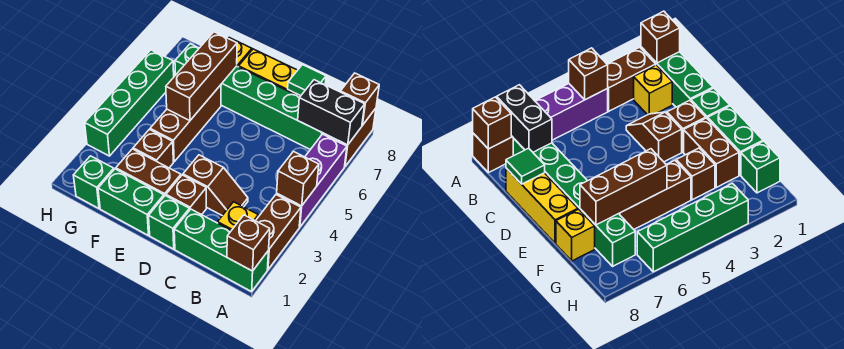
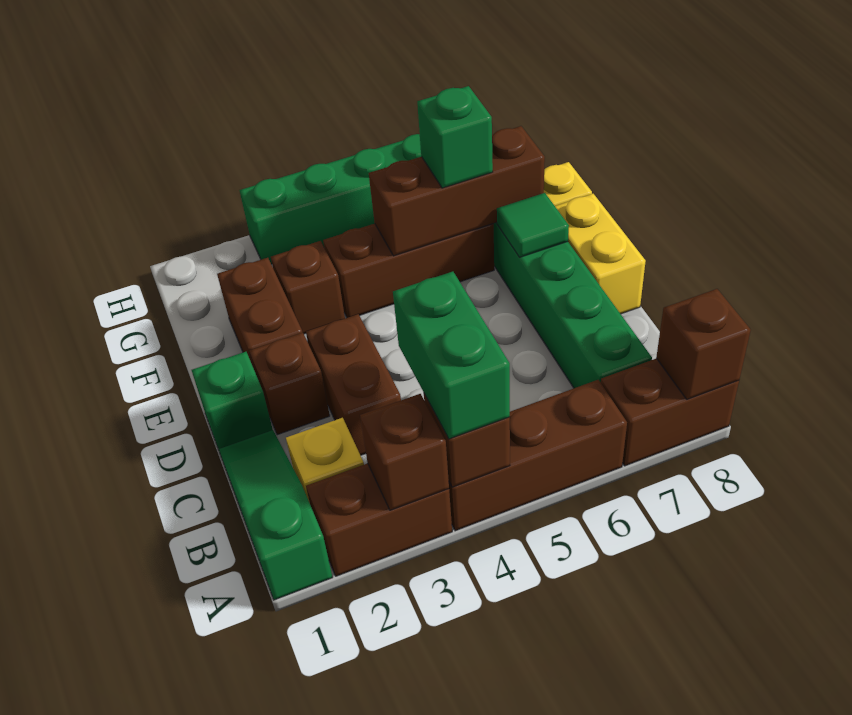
green 1x3 brick [174,209,268,292] -> green 1x3 slope [219,430,333,600]
brown 1x1 brick [227,215,270,271] -> brown 1x1 brick moved to [360,394,449,510]
purple 1x3 brick [277,134,347,227] -> brown 1x3 brick [449,380,627,531]
black 1x2 brick [298,80,365,145] -> none
brown 1x2 slope [183,155,248,215] -> brown 1x2 brick [306,314,401,455]
yellow 1x3 brick [239,49,300,97] -> yellow 1x2 brick [555,194,646,314]
green 1x1 tile [288,65,326,96] -> green 1x1 tile moved to [497,193,569,257]
green 1x2 brick [98,169,164,236] -> green 1x2 brick moved to [393,272,510,439]
green 1x1 brick [73,156,114,208] -> green 1x1 brick moved to [417,86,493,188]

